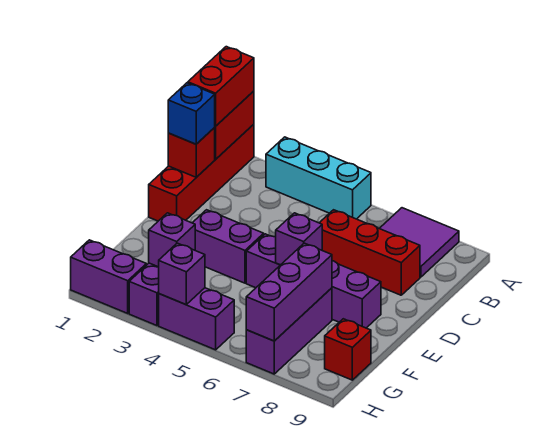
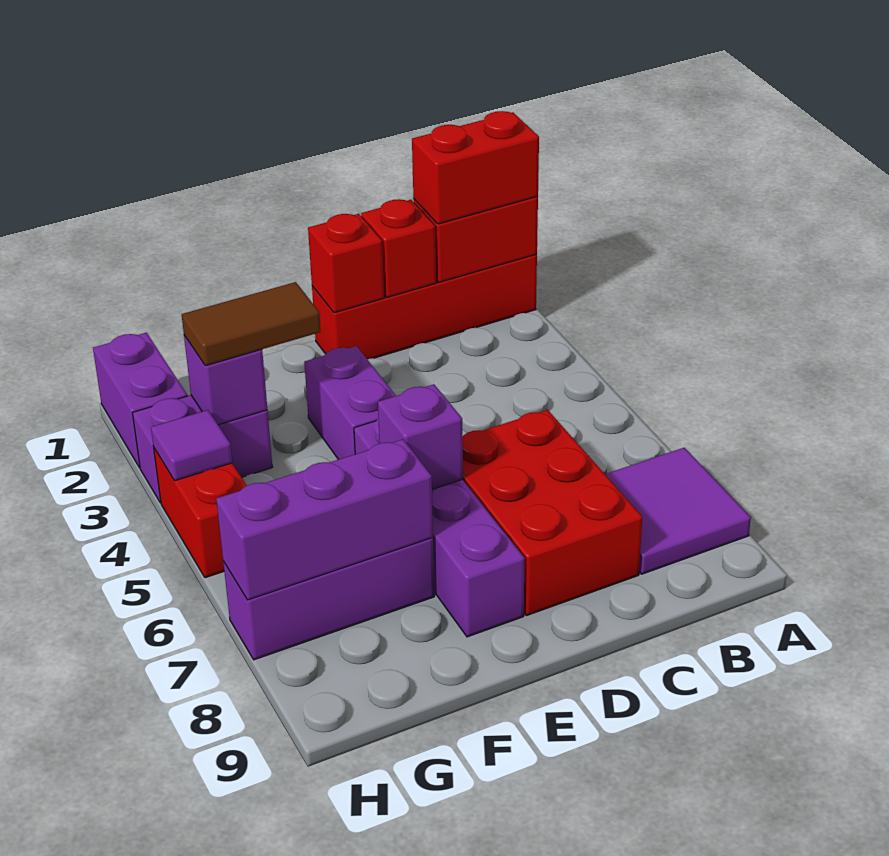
cyan 1x3 brick [266,137,371,219] -> none
blue 1x1 brick [168,83,215,144] -> none
red 1x3 brick [320,210,420,295] -> red 2x3 brick [462,410,642,616]
none -> brown 1x2 tile [182,282,321,366]
red 1x1 brick [325,319,371,380] -> red 1x1 brick moved to [308,214,384,313]
purple 1x2 brick [159,288,234,350] -> red 1x2 brick [154,448,247,578]
purple 1x1 brick [159,243,205,305] -> purple 1x1 tile [151,410,232,481]

